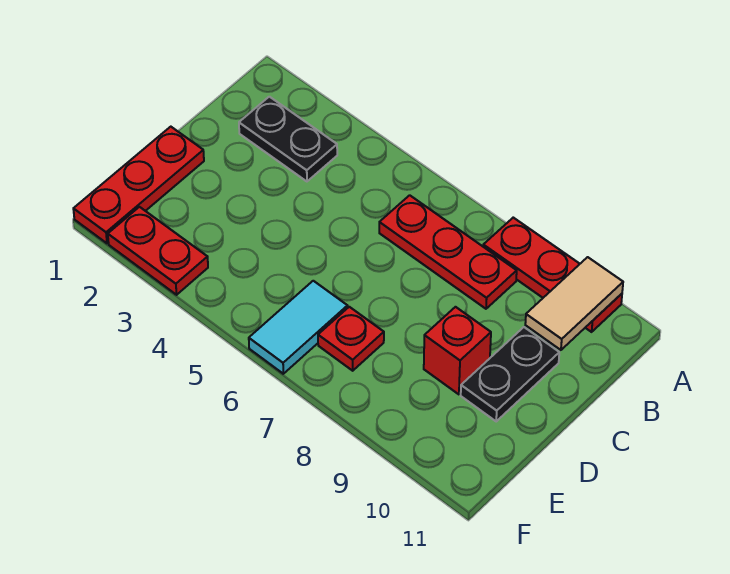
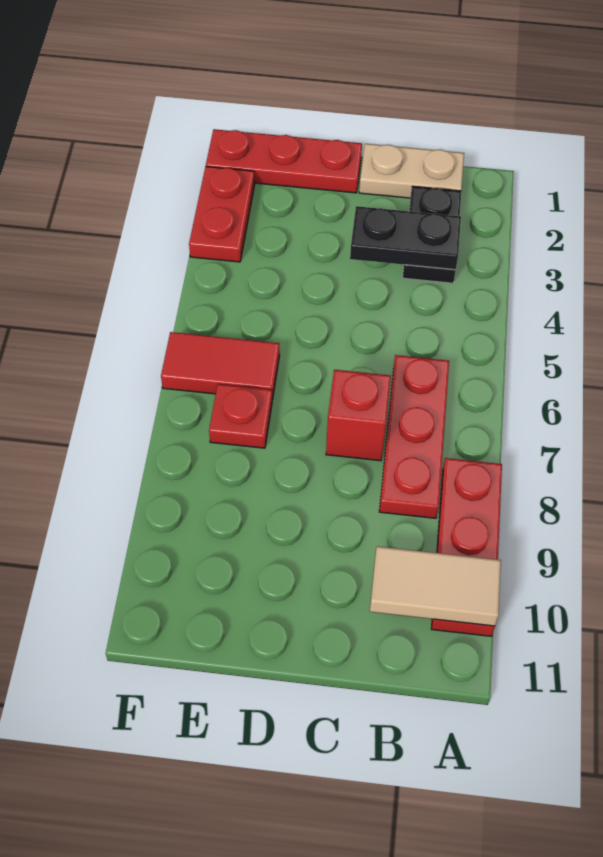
none -> tan 1x2 plate [359,144,464,198]
black 1x2 plate [461,327,559,421] -> black 1x2 plate moved to [350,206,461,270]
red 1x1 brick [424,307,491,394] -> red 1x1 brick moved to [326,370,391,461]
cyan 1x2 tile [249,281,348,374] -> red 1x2 tile [161,332,280,400]

